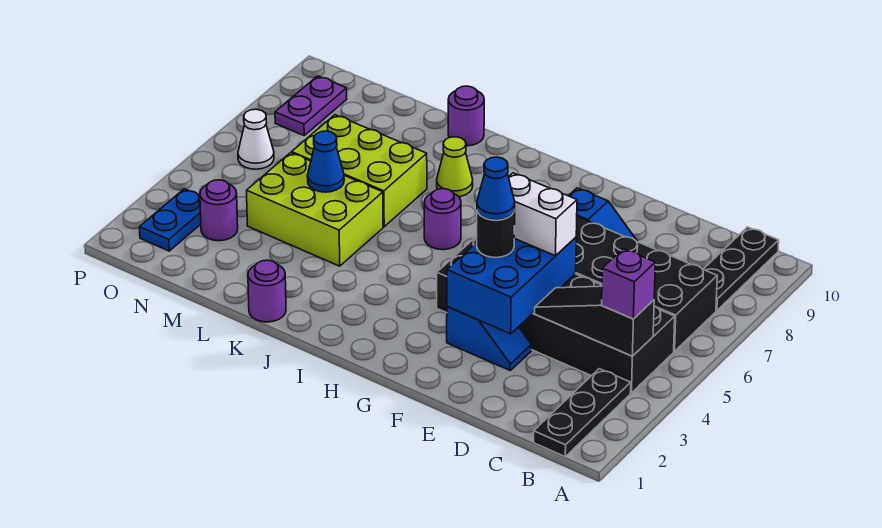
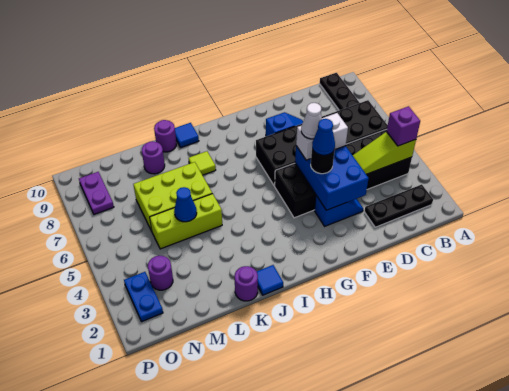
black 1x3 plate [534,369,631,456] -> black 1x3 plate turned to [364,184,433,227]
black 1x3 slope [535,286,654,356] -> lime 1x3 slope [353,132,416,174]
purple 1x1 round brick [424,189,461,250] -> purple 1x1 round brick moved to [142,141,165,174]
none -> blue 1x1 tile [257,265,283,295]
lime 1x1 cone [437,137,473,197] -> lime 1x1 tile [189,151,216,175]
none -> blue 1x1 tile [175,123,199,148]
lime 2x3 brick [247,153,383,266] -> lime 1x3 brick [150,194,222,249]
white 1x1 cone [238,109,274,169] -> white 1x1 cone moved to [301,103,322,139]

